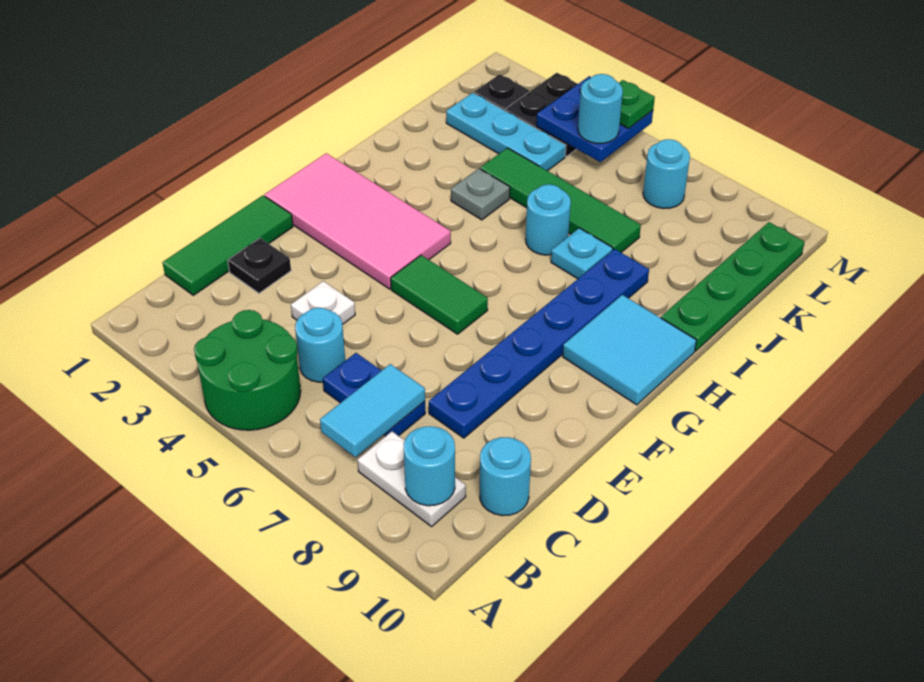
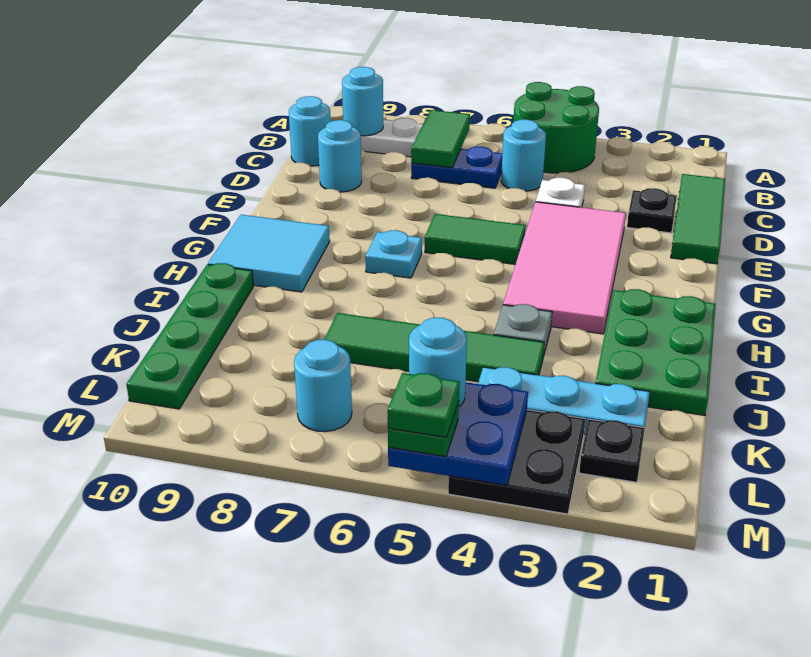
cyan 1x2 tile [320,364,425,457] -> green 1x2 tile [411,110,470,168]
blue 1x6 plate [429,249,649,438] -> none
pink 2x4 tile [265,153,451,289] -> pink 2x4 tile turned to [503,202,626,334]
none -> green 2x3 plate [595,289,716,415]
cyan 1x1 round brick [526,184,571,255] -> cyan 1x1 round brick moved to [318,120,362,192]
cyan 1x1 plate [551,228,613,279] -> cyan 1x1 plate moved to [365,230,422,278]
none -> green 1x1 plate [388,373,460,437]

